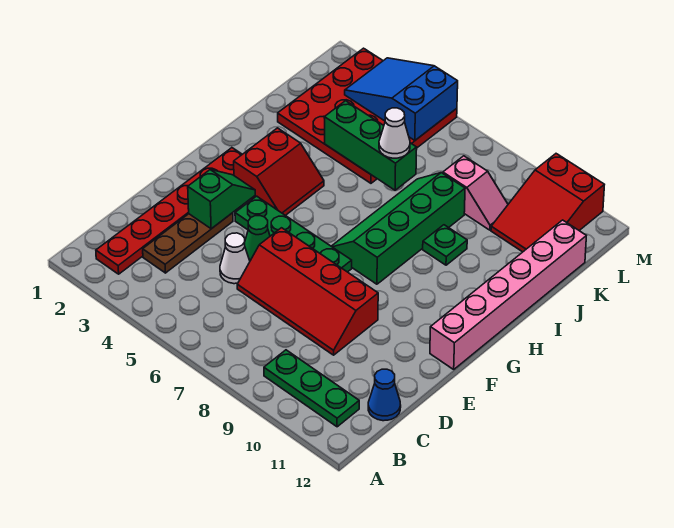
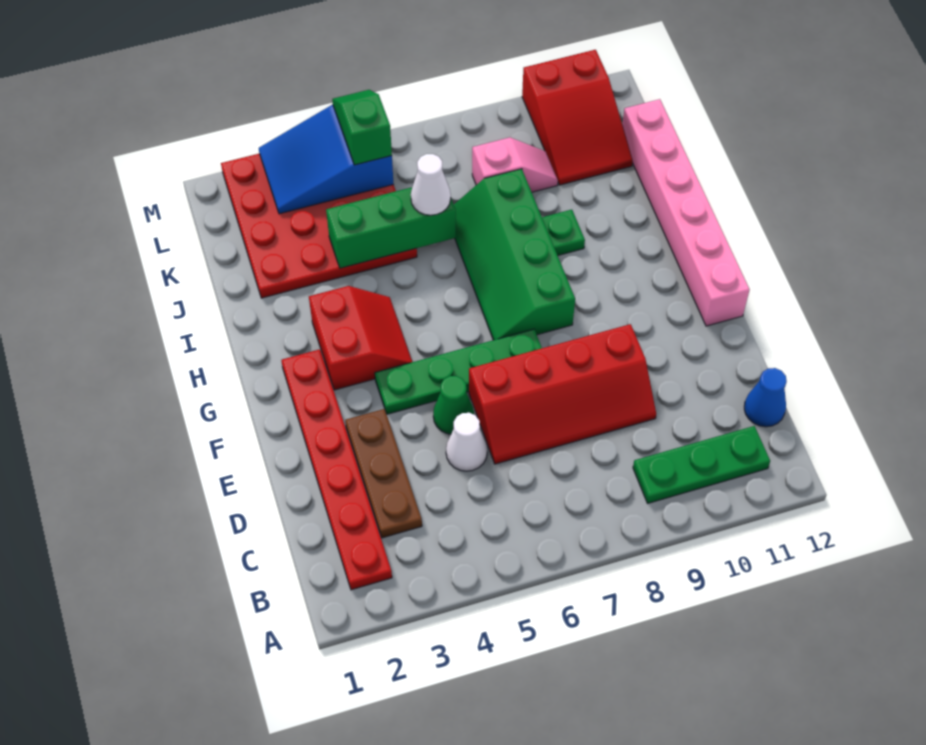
green 1x2 slope [188,170,255,229] -> green 1x2 slope moved to [332,90,392,165]

